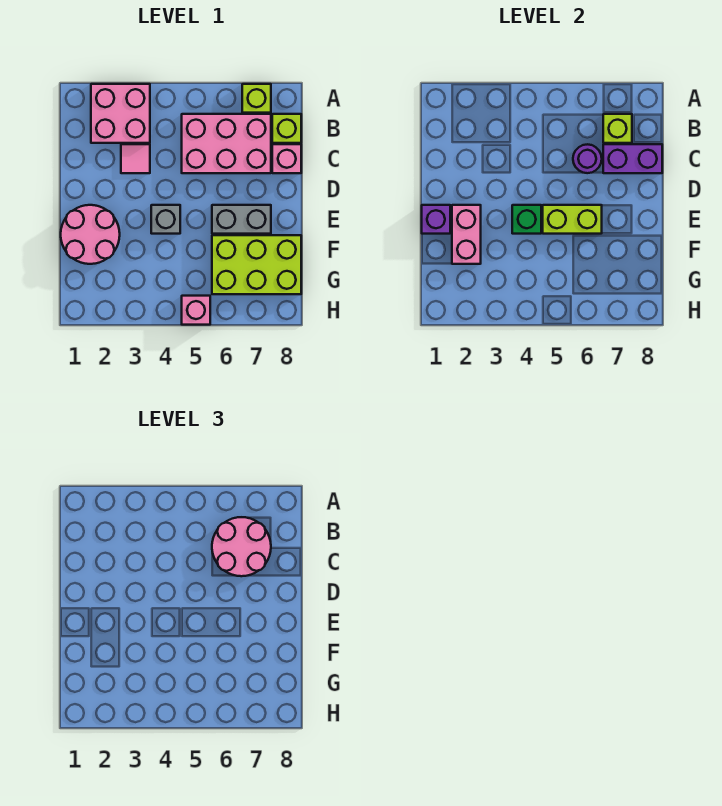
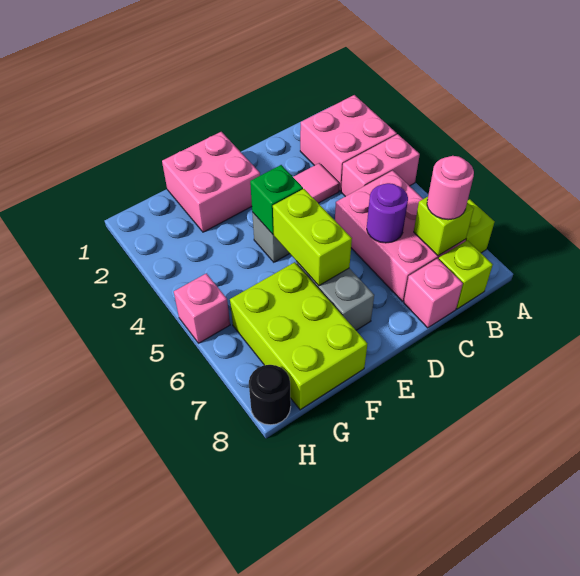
pink 2x2 round brick [212,517,271,576] -> pink 1x1 round brick [427,156,474,220]
purple 1x2 brick [603,144,662,173] -> none
pink 2x2 round brick [61,205,120,264] -> pink 2x2 brick [162,132,260,232]
purple 1x1 brick [422,205,450,234] -> none
pink 1x2 brick [452,205,481,264] -> pink 1x2 brick moved to [341,134,420,197]
none -> black 1x1 round brick [249,365,291,425]

